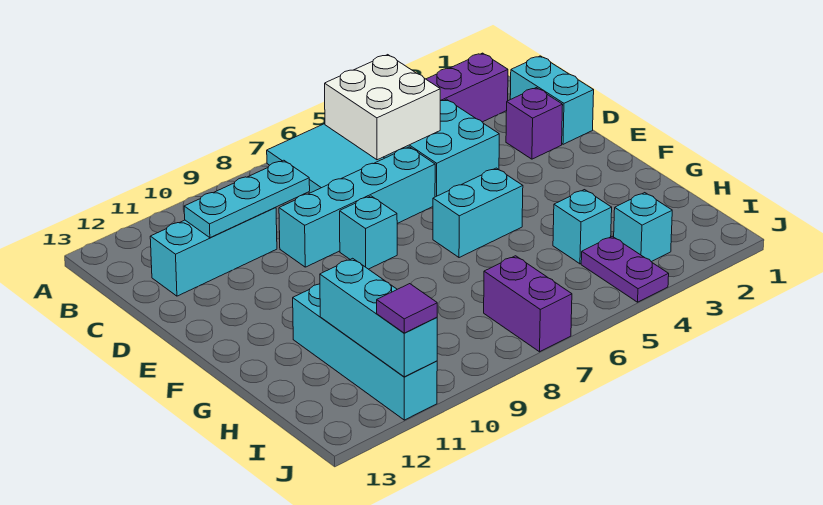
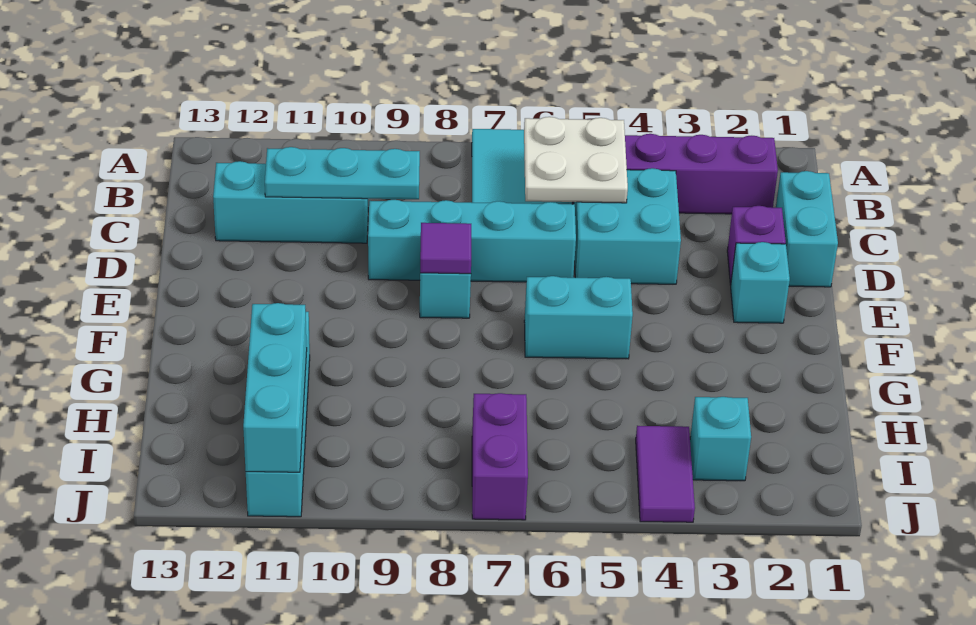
white 2x2 brick [325,55,440,160] -> white 2x2 plate [524,117,628,203]
cyan 1x1 brick [553,190,612,264] -> cyan 1x1 brick moved to [731,242,790,323]
purple 1x2 plate [581,236,669,302] -> purple 1x2 tile [636,426,695,522]
purple 1x1 tile [377,284,437,333] -> purple 1x1 tile moved to [420,223,471,274]

